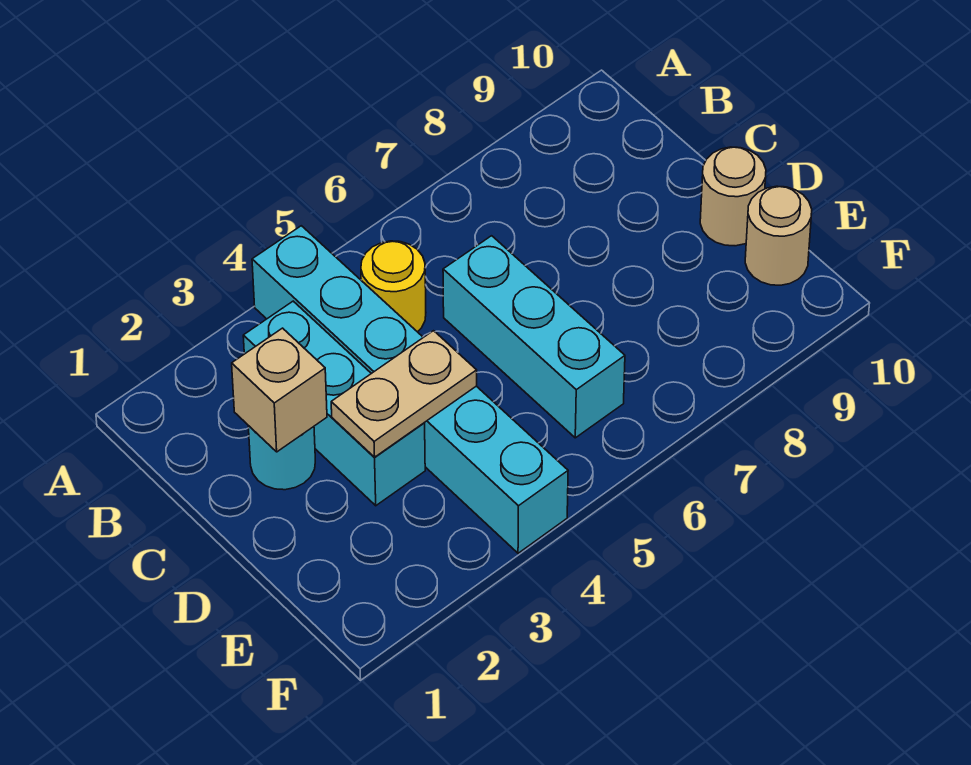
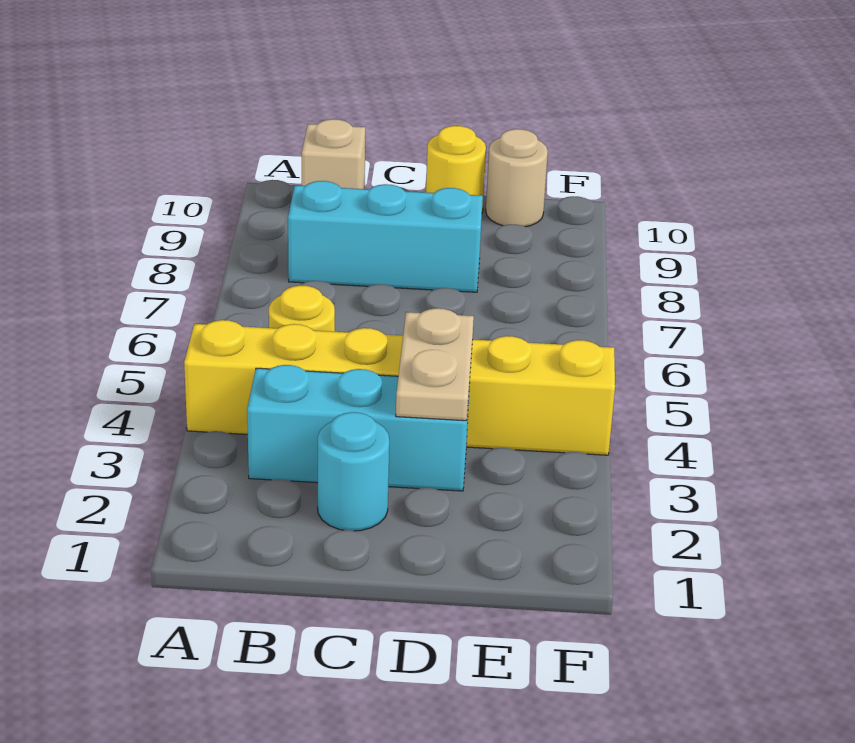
cyan 1x6 brick [252,226,568,553] -> yellow 1x6 brick [184,320,615,455]
tan 1x1 brick [232,328,327,452] -> tan 1x1 brick moved to [302,119,365,189]
cyan 1x3 brick [443,236,625,438] -> cyan 1x3 brick moved to [288,181,483,292]
tan 1x1 round brick [700,147,766,246] -> yellow 1x1 round brick [426,126,486,212]

